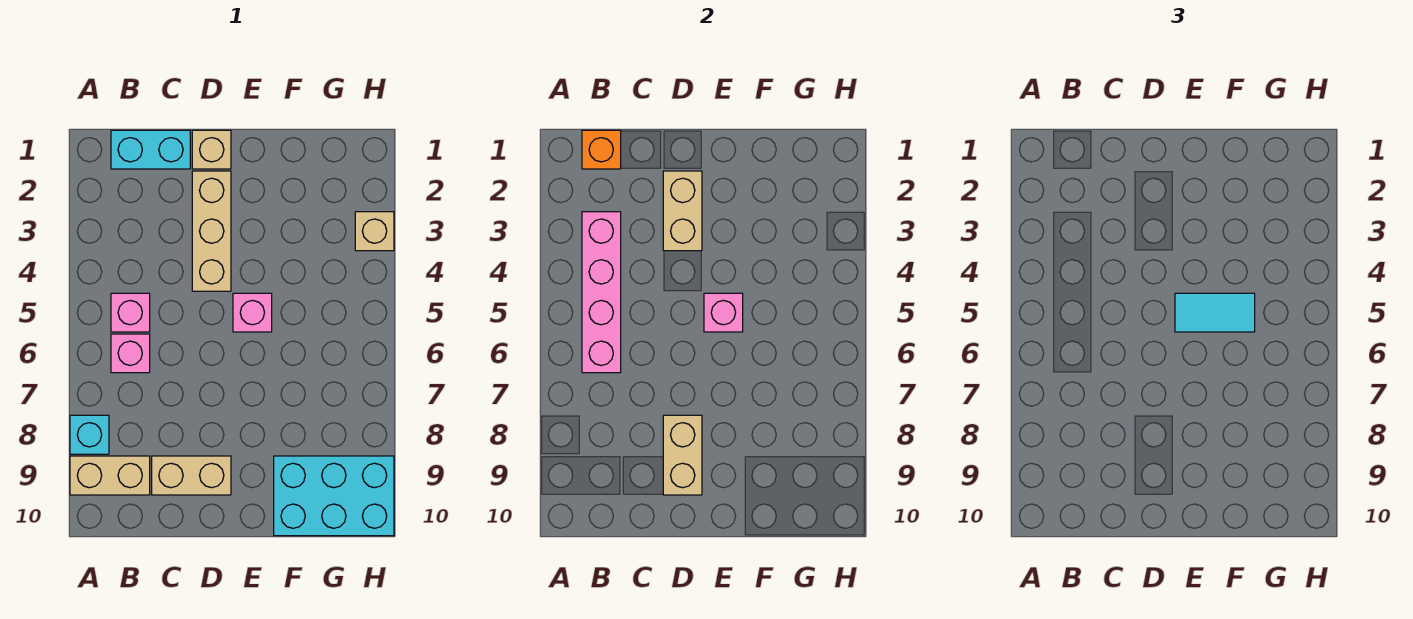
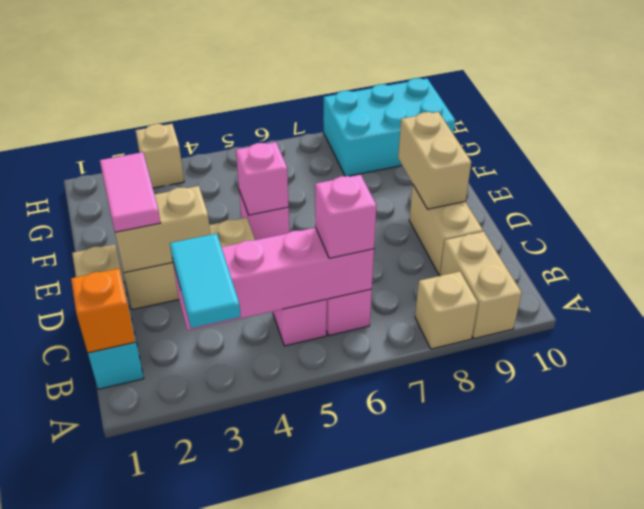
cyan 1x1 brick [70,415,109,454] -> tan 1x1 brick [415,271,478,349]
none -> pink 1x1 brick [315,175,377,258]
none -> pink 1x2 tile [100,152,161,232]
tan 1x2 brick [663,415,702,495] -> tan 1x2 brick turned to [398,112,471,209]
cyan 1x2 tile [1175,293,1255,332] -> cyan 1x2 tile moved to [170,234,241,328]
cyan 2x3 brick [274,456,394,536] -> cyan 2x3 brick turned to [324,78,455,176]

